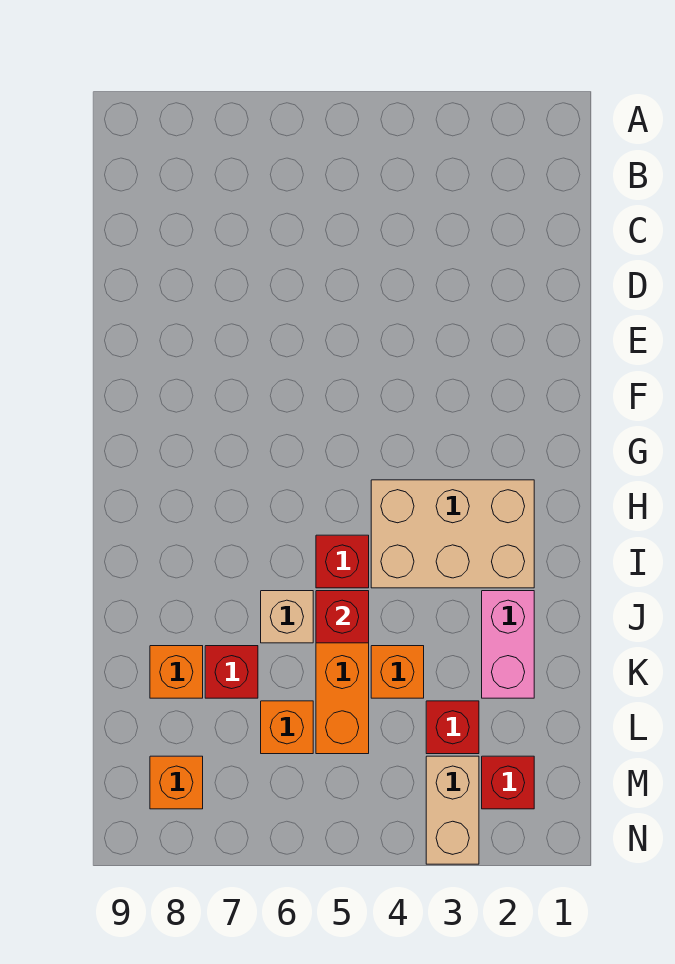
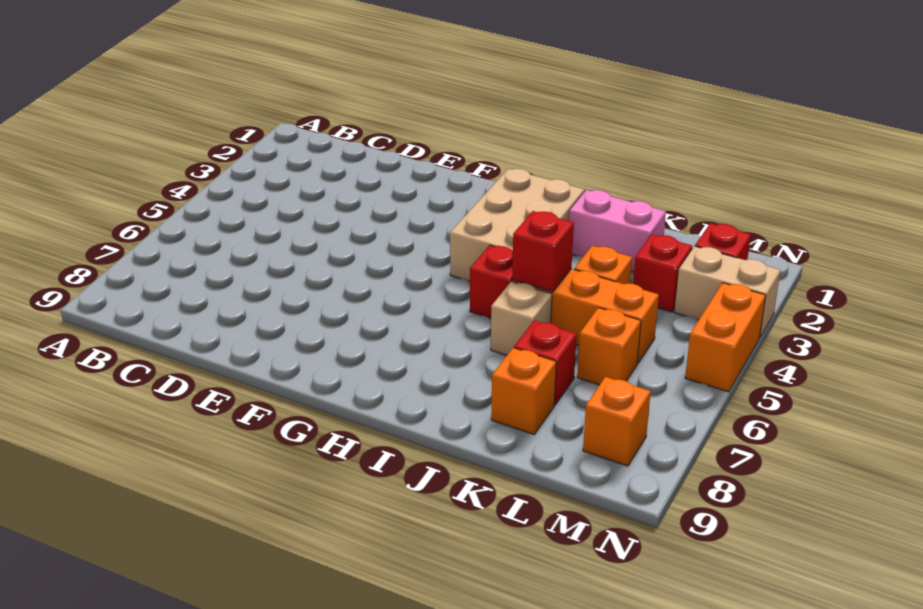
none -> orange 1x2 brick [685,283,766,392]

